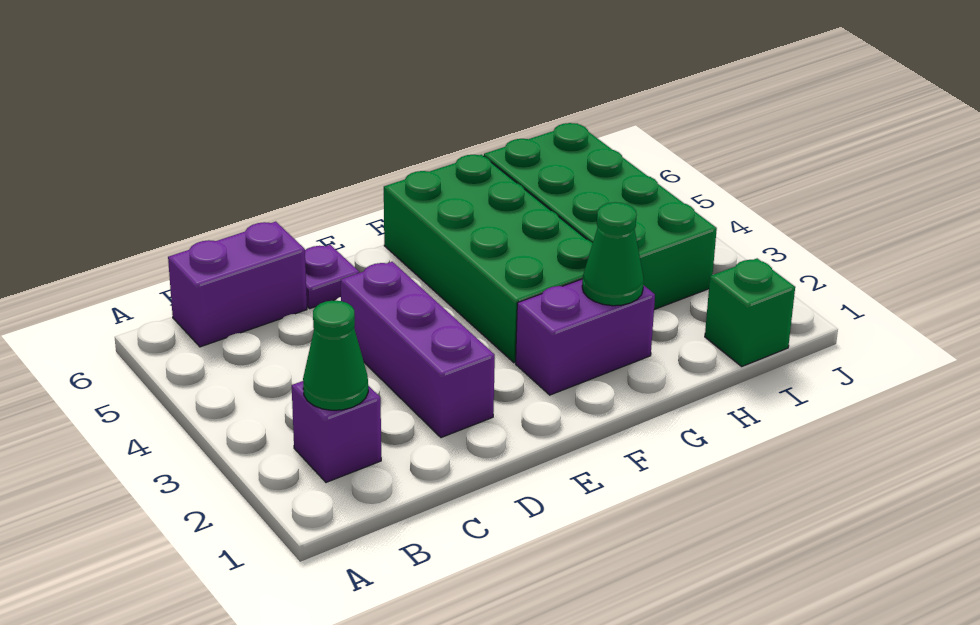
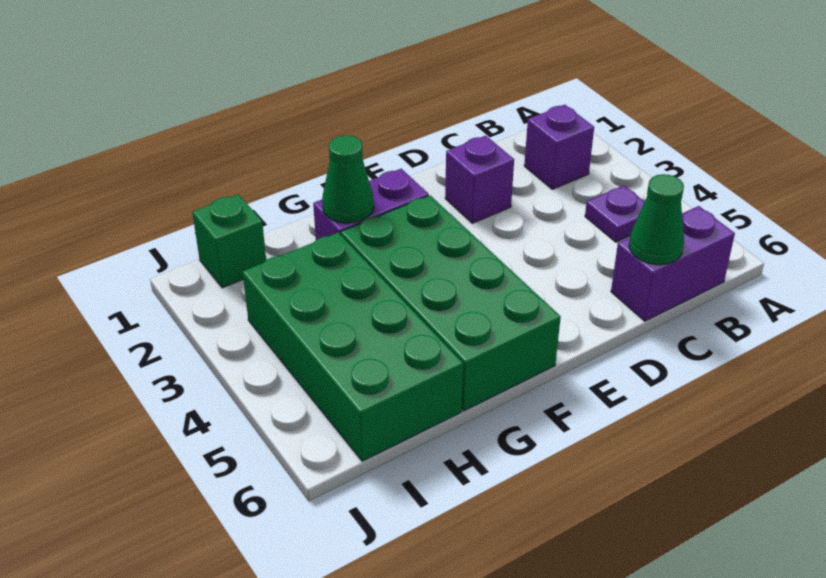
green 1x1 cone [303,300,368,410] -> green 1x1 cone moved to [629,174,684,265]
purple 1x3 brick [341,262,495,438] -> purple 1x1 brick [445,136,514,223]
purple 1x1 plate [305,245,359,308] -> purple 1x1 plate moved to [585,185,645,242]

